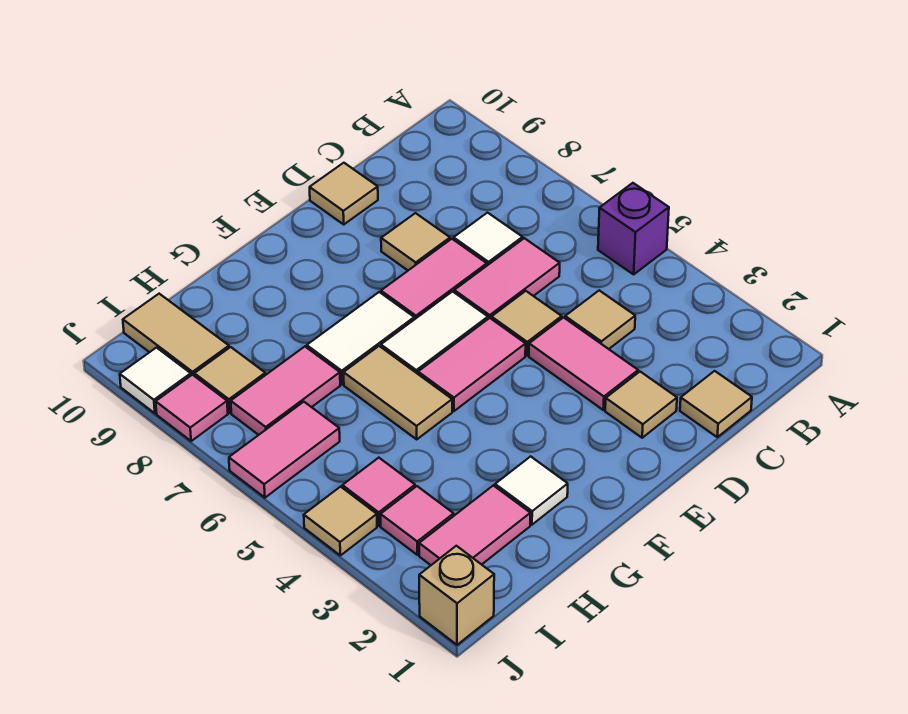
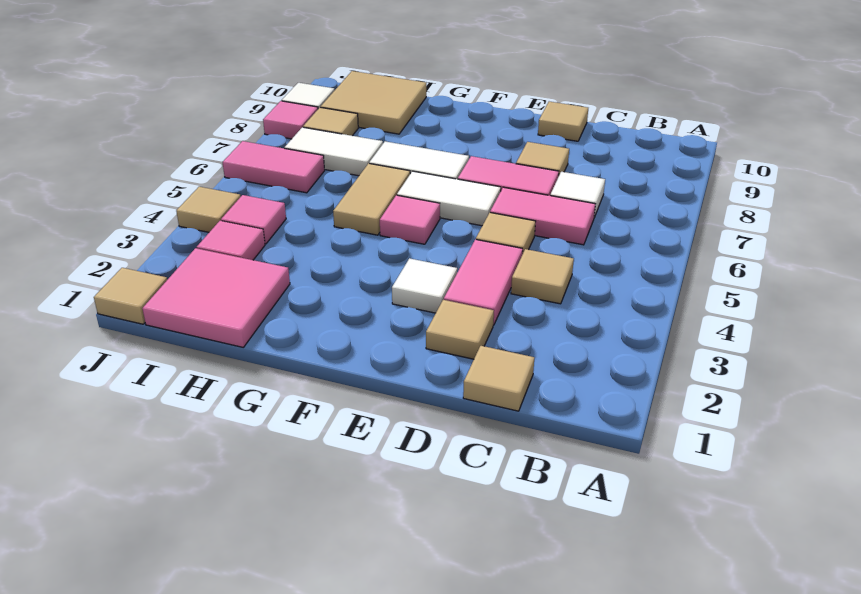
purple 1x1 brick [598,183,669,274] -> none
pink 1x2 tile [418,318,526,411] -> pink 1x1 tile [380,195,440,244]
white 1x1 tile [495,456,568,525] -> white 1x1 tile moved to [392,258,457,313]
pink 1x2 tile [419,485,530,565] -> pink 2x2 tile [142,248,290,347]
pink 1x2 tile [231,347,340,435] -> white 1x2 tile [285,127,383,176]
tan 1x2 tile [123,294,229,375] -> tan 2x2 tile [321,71,426,134]
tan 1x1 brick [419,546,494,645] -> tan 1x1 tile [94,268,167,324]

